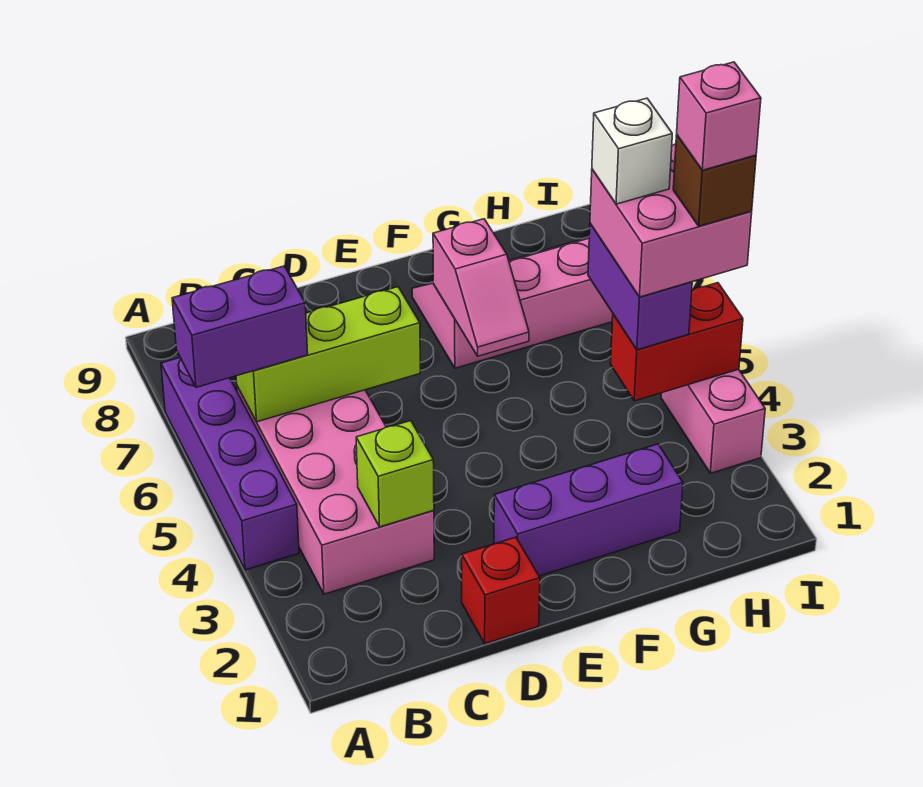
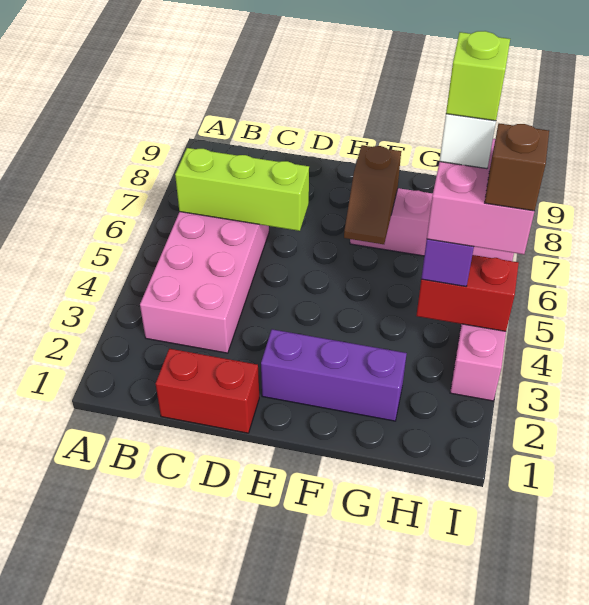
purple 1x4 brick [161,358,299,570] -> none
purple 1x2 brick [172,266,308,387] -> none
lime 1x1 brick [356,421,434,527] -> lime 1x1 brick moved to [446,31,510,121]
red 1x1 brick [462,537,540,644] -> red 1x2 brick [155,349,259,433]
pink 1x2 slope [433,219,529,356] -> brown 1x2 slope [344,145,401,244]
pink 1x1 brick [677,62,761,170] -> none

